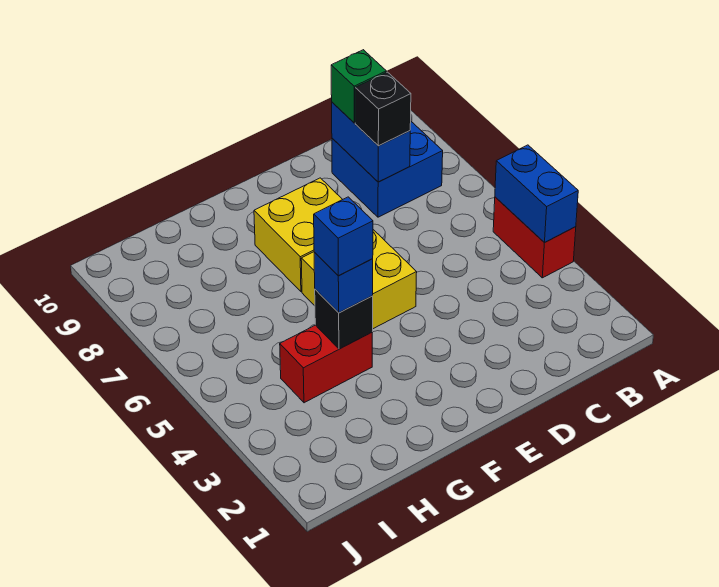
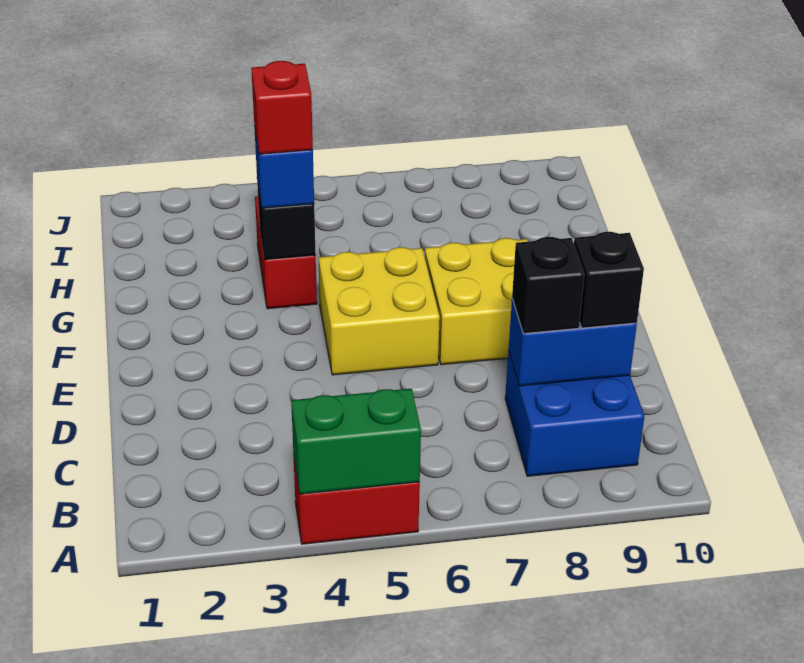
blue 1x2 brick [495,145,578,243] -> green 1x2 brick [291,389,421,494]
green 1x1 brick [331,50,386,123] -> black 1x1 brick [574,232,644,328]
blue 1x1 brick [314,197,373,276] -> red 1x1 brick [251,61,313,154]

